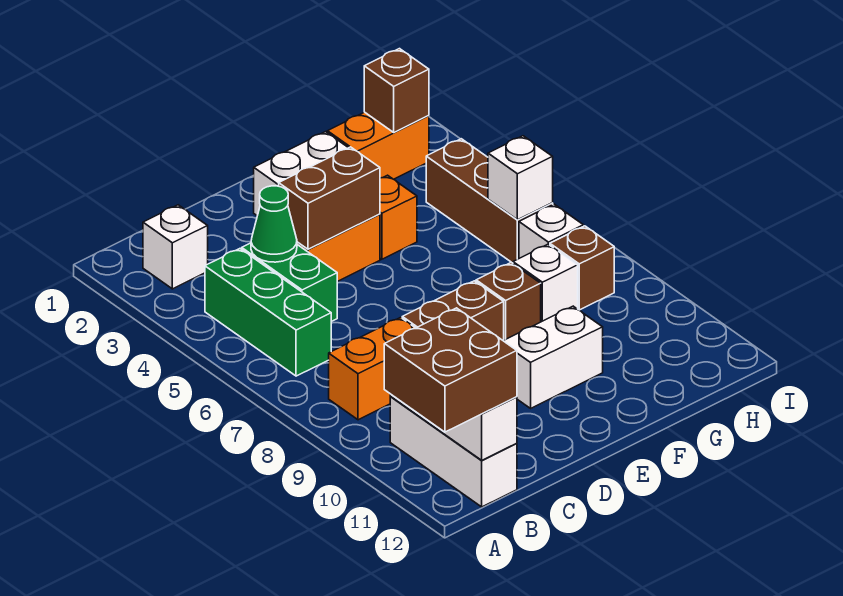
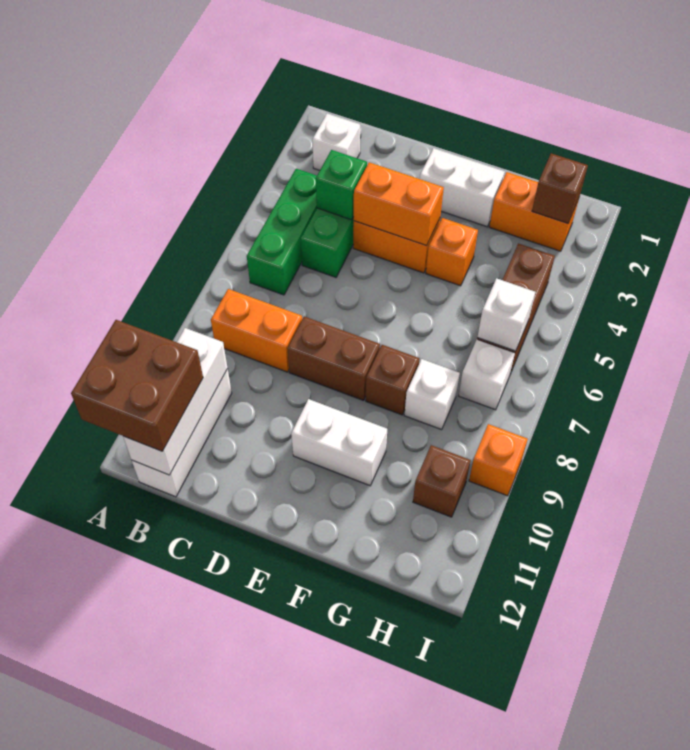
green 1x1 cone [251,186,297,262] -> green 1x1 brick [316,150,367,220]
brown 1x2 brick [279,147,380,249] -> orange 1x2 brick [354,162,444,246]
brown 1x1 brick [550,226,614,310] -> brown 1x1 brick moved to [413,445,471,517]
none -> orange 1x1 brick [469,424,528,496]

